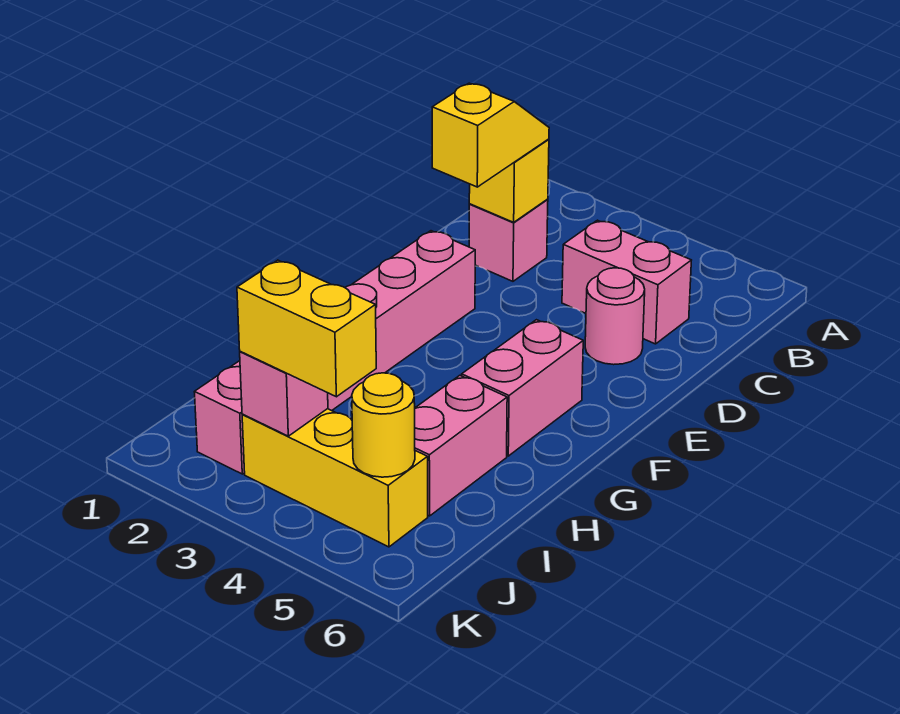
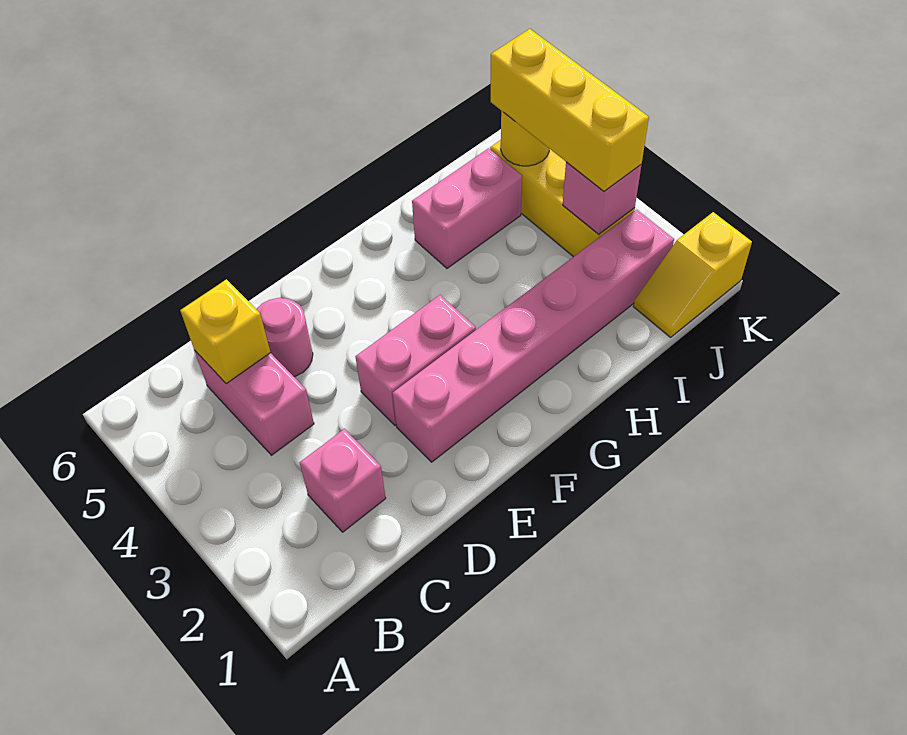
yellow 1x1 brick [469,139,549,222] -> yellow 1x1 brick moved to [180,279,271,384]
yellow 1x2 slope [432,83,549,187] -> yellow 1x2 slope moved to [633,212,752,337]
pink 1x2 brick [462,320,583,456] -> pink 1x2 brick moved to [356,295,476,425]
yellow 1x2 brick [237,260,376,397] -> yellow 1x3 brick [491,29,649,191]

